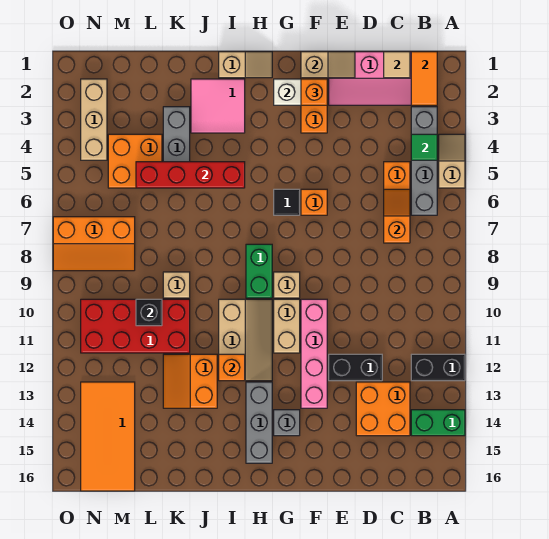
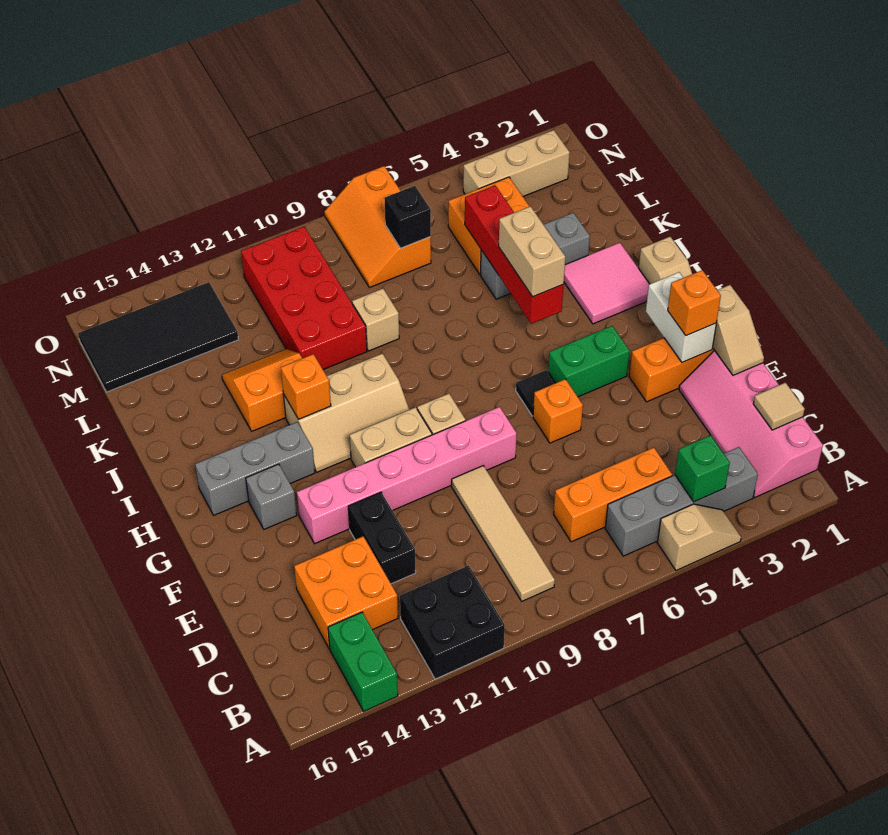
black 1x2 brick [411,354,465,381] -> black 2x2 brick [400,565,505,679]
orange 1x2 tile [411,52,437,105] -> none
green 1x1 tile [411,134,437,160] -> green 1x1 brick [675,435,730,502]
none -> tan 1x4 tile [452,466,555,601]
orange 1x2 slope [384,189,410,243] -> none
pink 1x4 brick [301,299,327,408] -> pink 1x6 brick [297,407,517,544]
green 1x2 brick [246,244,272,298] -> green 1x2 brick moved to [548,326,630,397]
none -> tan 1x2 brick [499,206,565,297]
black 1x1 brick [136,299,162,326] -> black 1x1 brick moved to [384,186,431,248]
orange 2x4 tile [81,382,135,491] -> black 2x4 tile [78,282,238,392]

